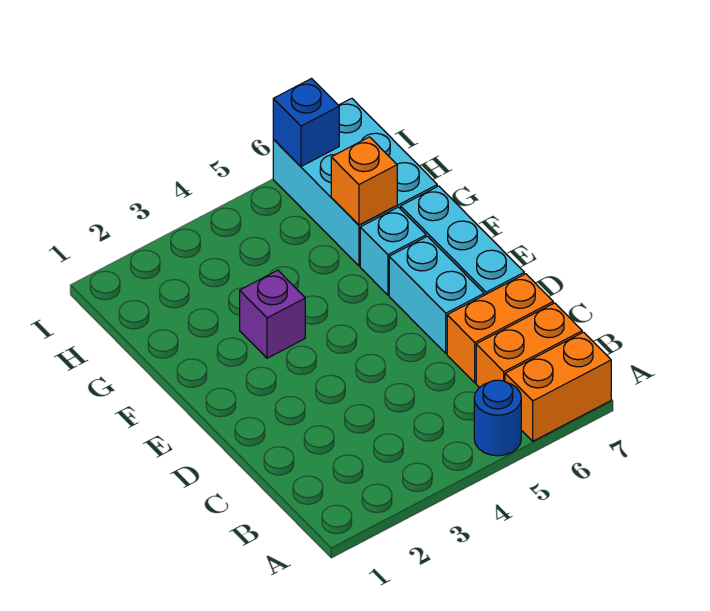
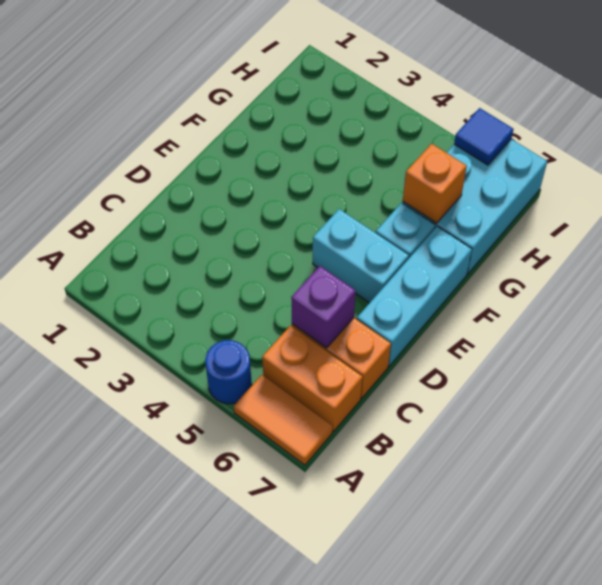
orange 1x2 brick [505,332,611,441] -> orange 1x2 tile [234,375,333,465]
cyan 1x2 brick [389,236,484,353] -> cyan 1x2 brick turned to [313,209,409,303]
purple 1x1 brick [240,270,305,358] -> purple 1x1 brick moved to [291,266,356,348]
blue 1x1 brick [273,79,339,166] -> blue 1x1 tile [454,108,514,165]

